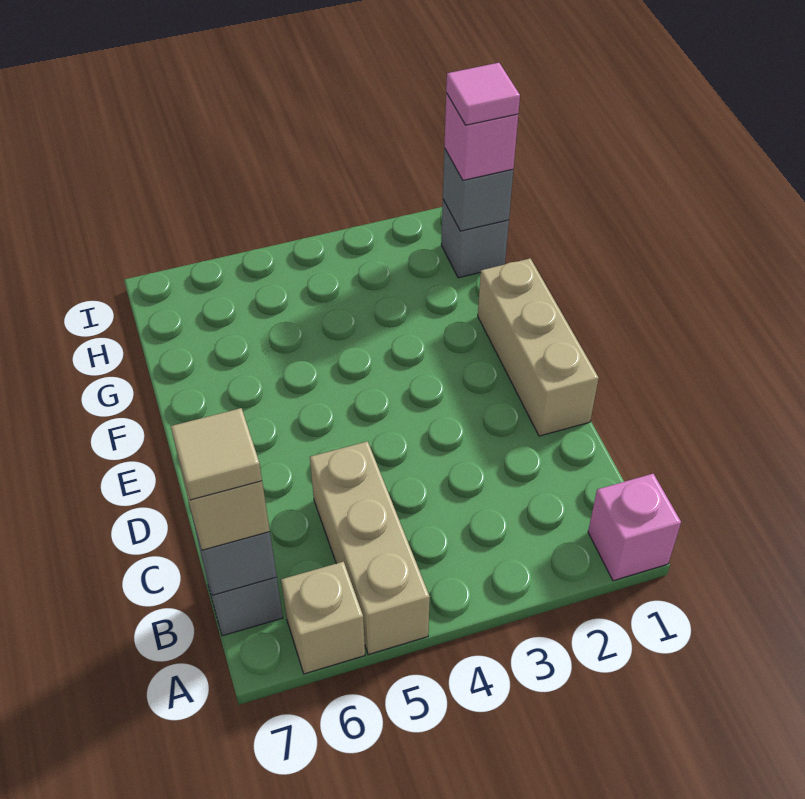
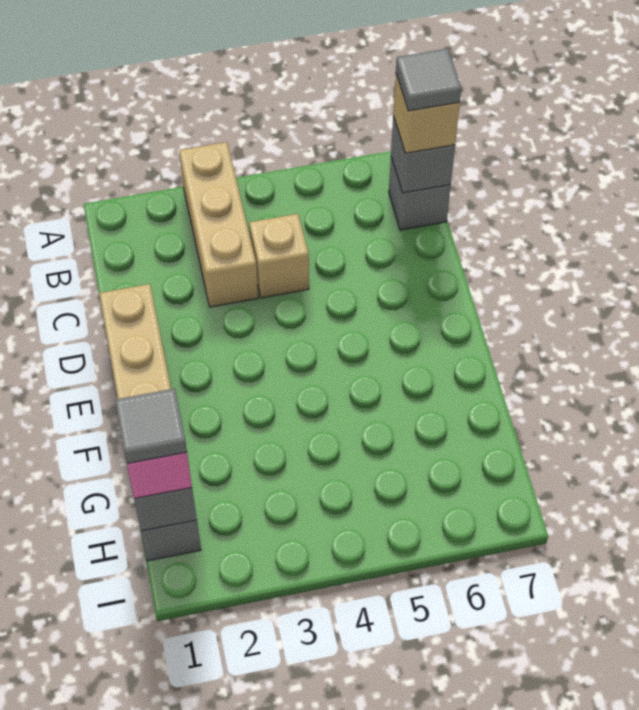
pink 1x1 brick [588,474,681,581] -> none
tan 1x3 brick [310,441,430,654] -> tan 1x3 brick moved to [179,142,258,307]
tan 1x1 brick [281,562,365,674] -> tan 1x1 brick moved to [249,214,309,298]
tan 1x1 tile [171,408,262,500] -> grey 1x1 tile [396,49,461,111]
pink 1x1 tile [446,63,520,125] -> grey 1x1 tile [115,389,187,464]

